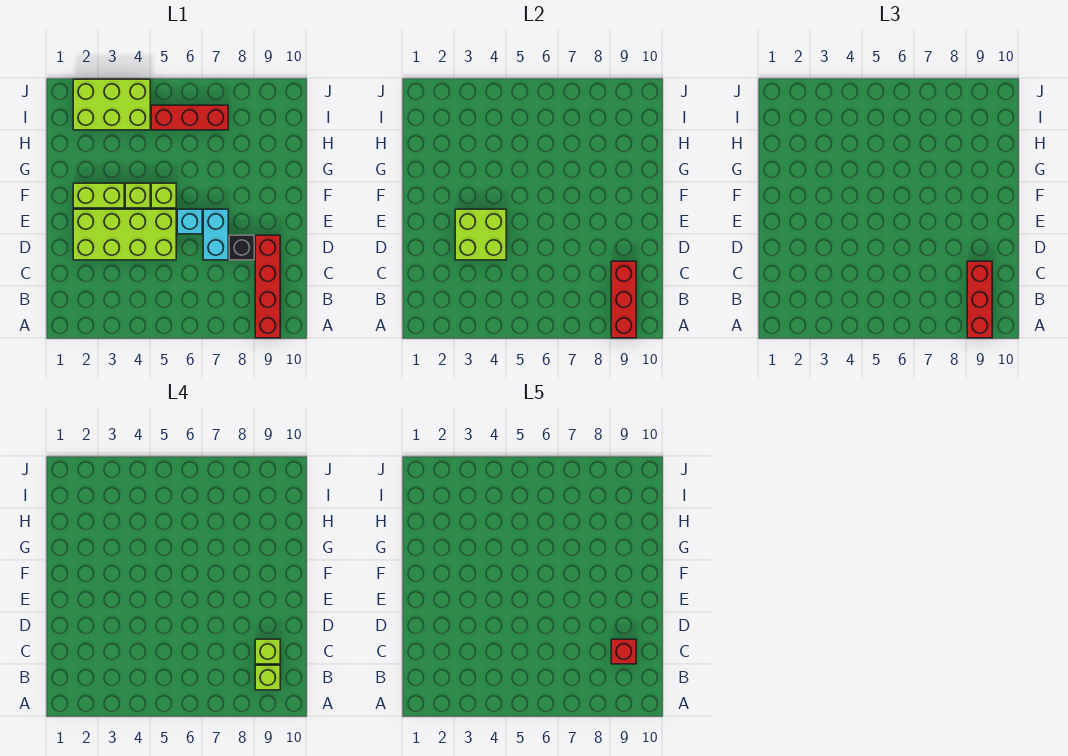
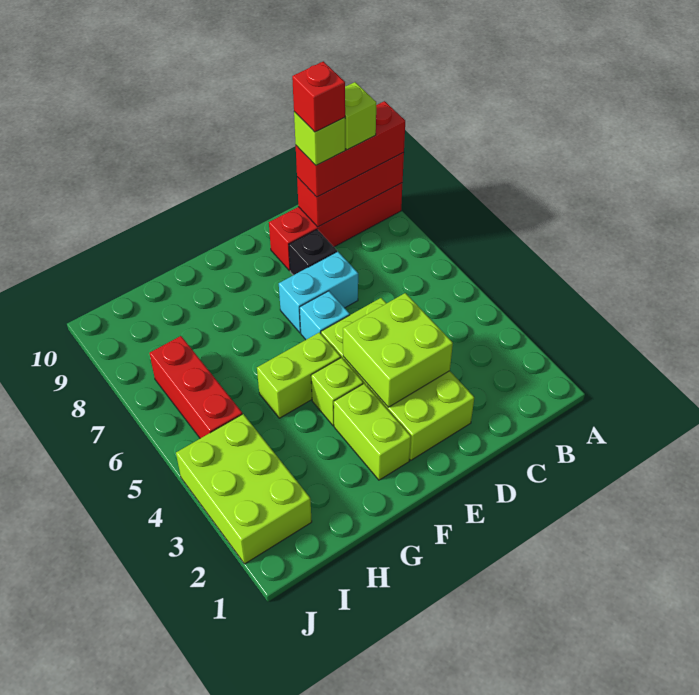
lime 1x1 brick [151,183,176,208] -> lime 1x2 brick [257,332,341,418]

